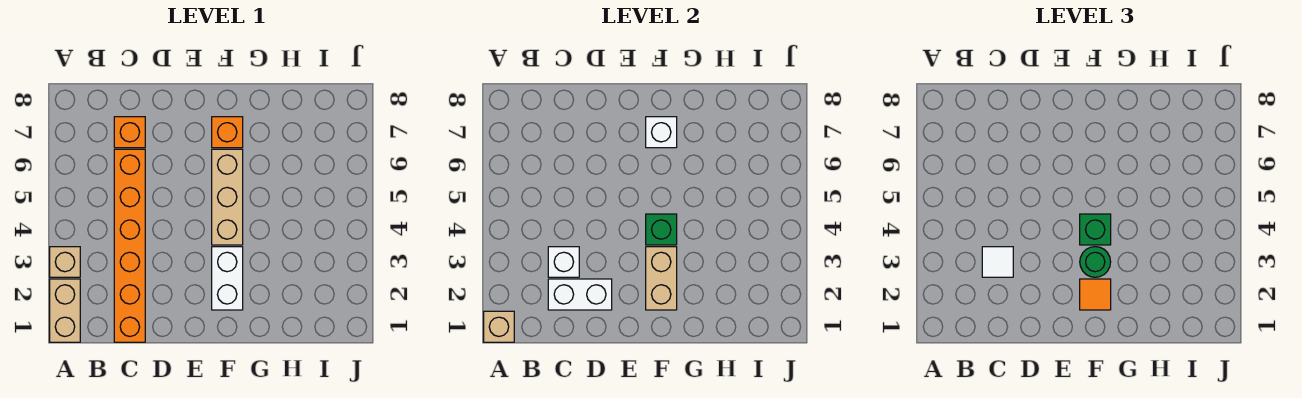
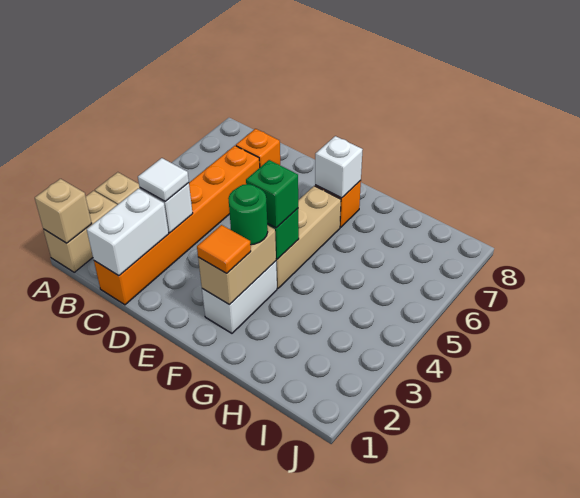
white 1x2 brick [548,279,612,310] -> white 1x2 brick turned to [87,189,169,276]

